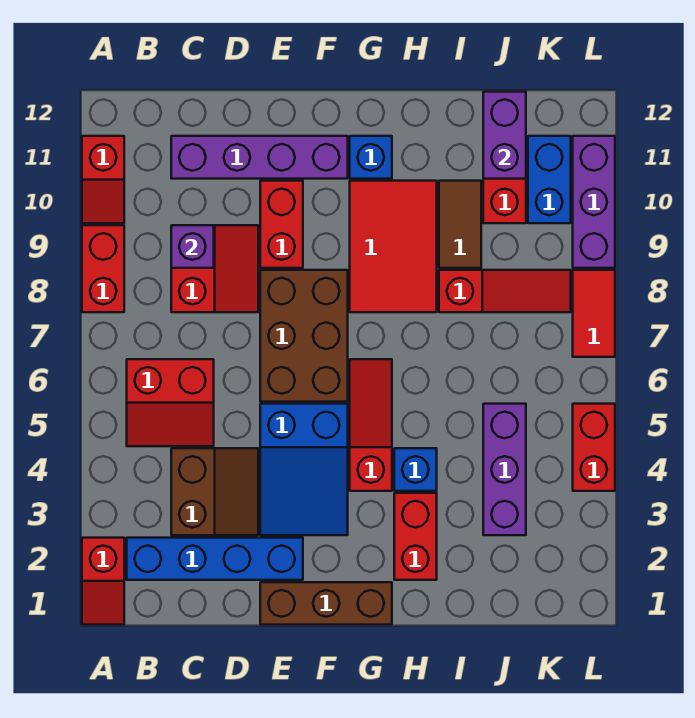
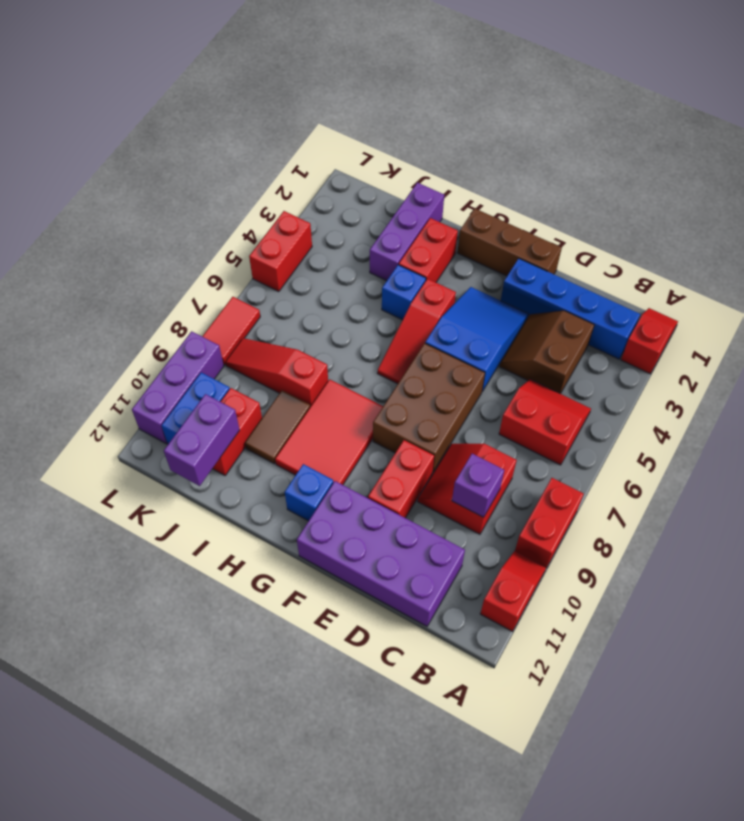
purple 1x4 brick [171,136,348,179] -> purple 2x4 brick [297,481,465,626]
purple 1x3 brick [483,404,526,535] -> purple 1x3 brick moved to [370,183,444,281]

